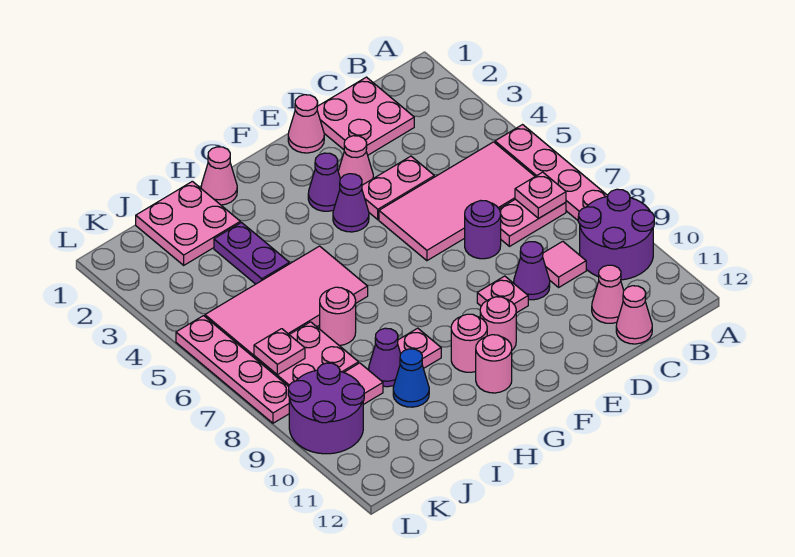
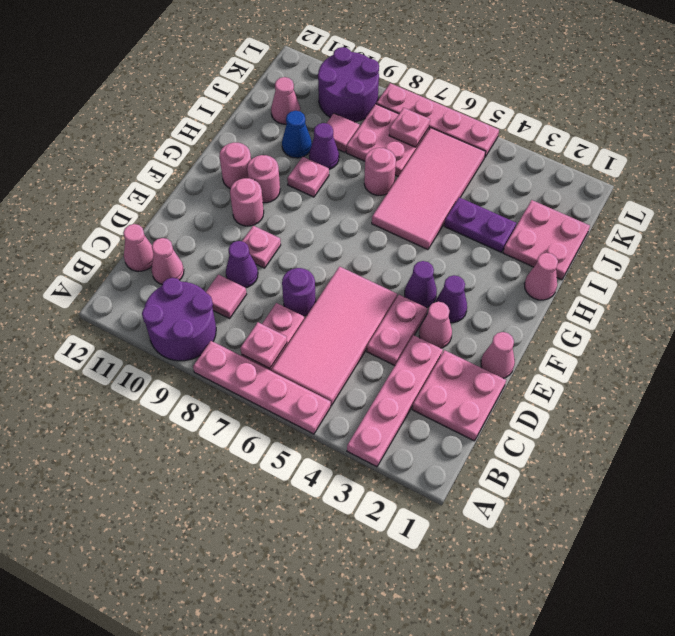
none -> pink 1x4 plate [347,335,443,467]
none -> pink 1x1 cone [271,77,300,124]

